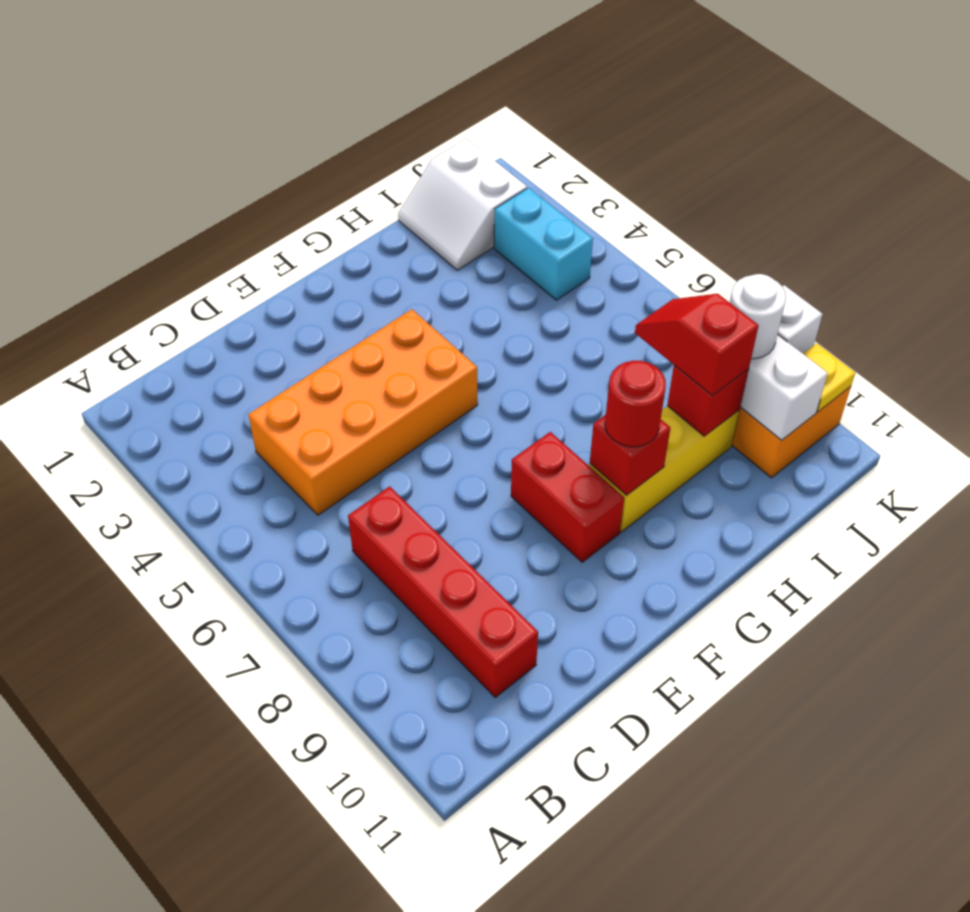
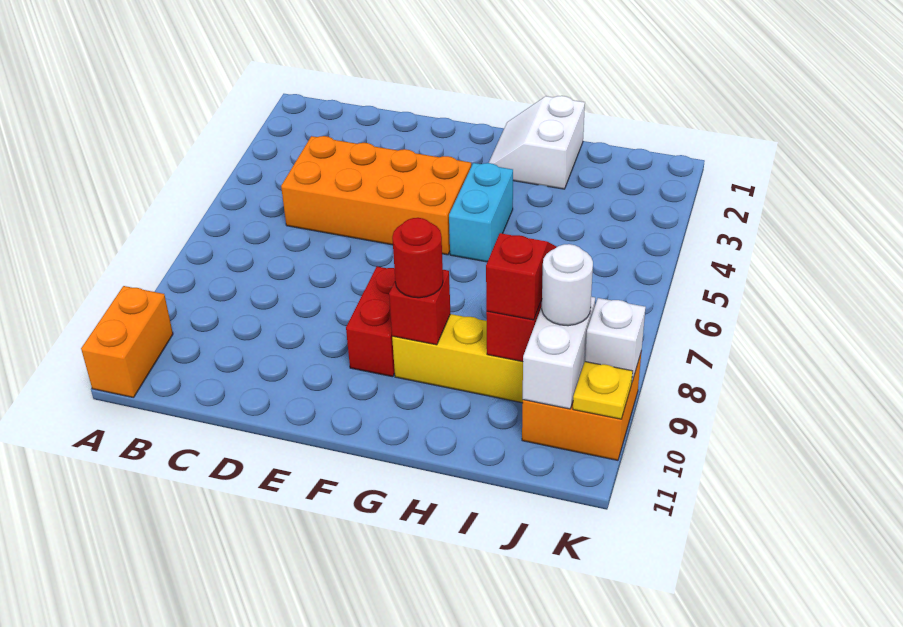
none -> orange 1x2 brick [81,286,173,398]
red 1x4 brick [348,486,538,697] -> none
white 2x2 slope [398,139,527,270] -> white 2x2 slope moved to [489,96,585,189]
cyan 1x2 brick [494,188,593,300] -> cyan 1x2 brick moved to [449,163,513,262]

